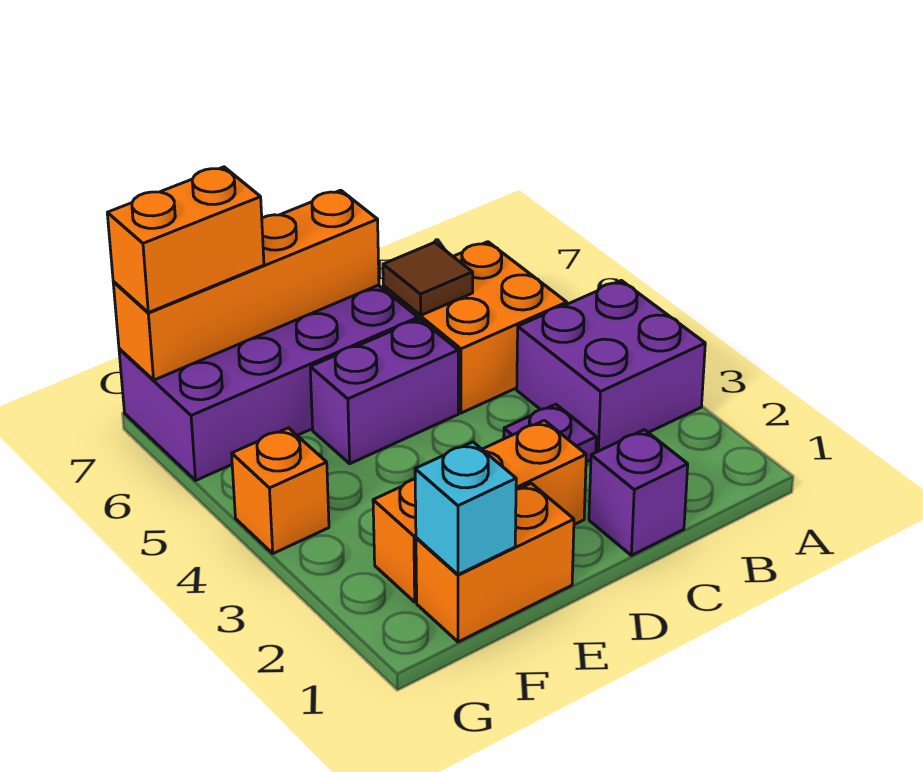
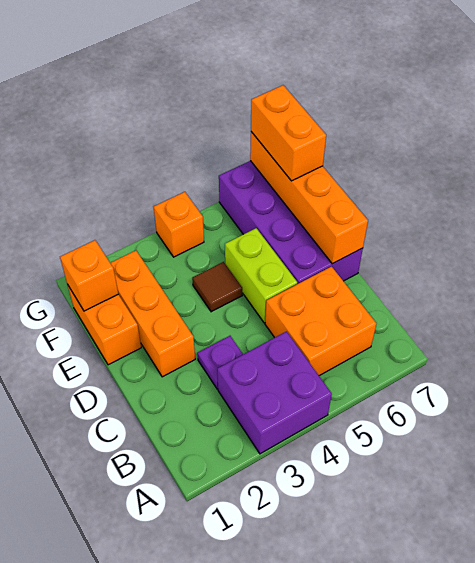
purple 1x1 brick [589,430,688,555] -> none
brown 1x1 tile [383,242,473,315] -> brown 1x1 tile moved to [192,262,242,312]
purple 1x2 brick [310,319,458,464] -> lime 1x2 brick [225,228,297,323]
cyan 1x1 brick [415,442,516,575] -> orange 1x1 brick [60,240,118,311]

